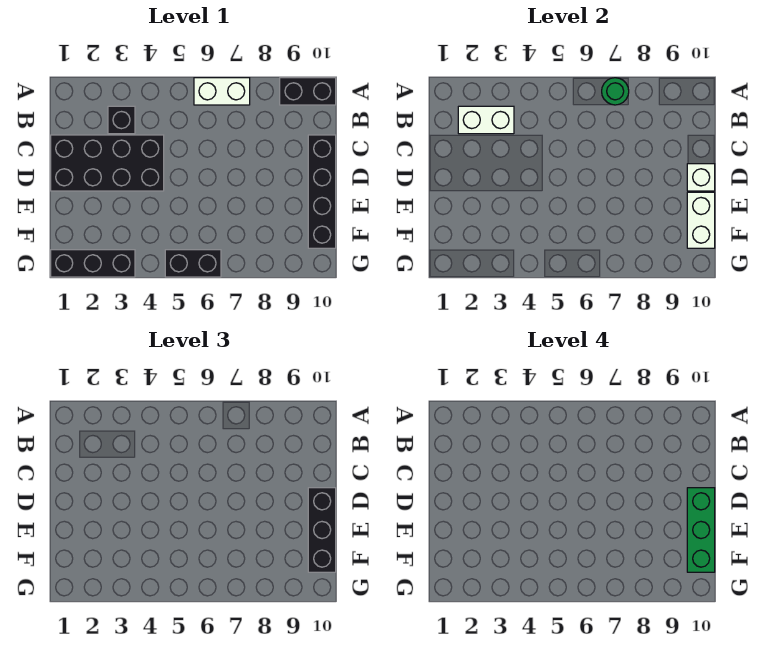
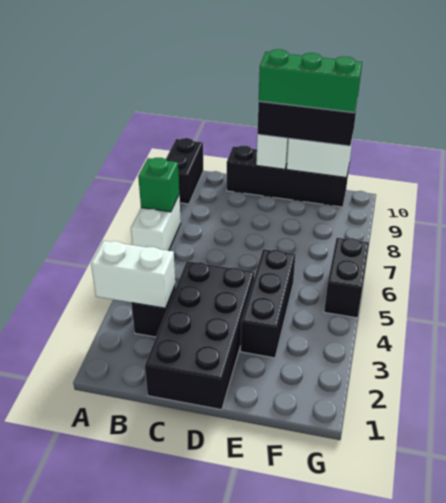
green 1x1 round brick [602,78,629,105] -> green 1x1 brick [138,158,179,212]
white 1x2 brick [458,106,514,134] -> white 1x2 brick turned to [91,241,175,308]
black 1x3 brick [51,250,135,277] -> black 1x3 brick moved to [241,249,295,358]

